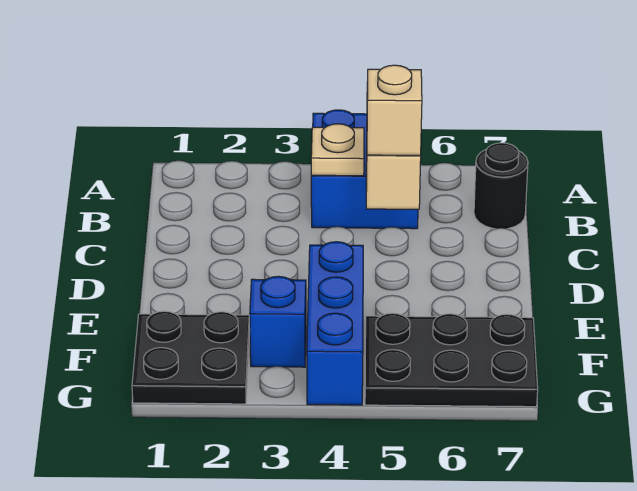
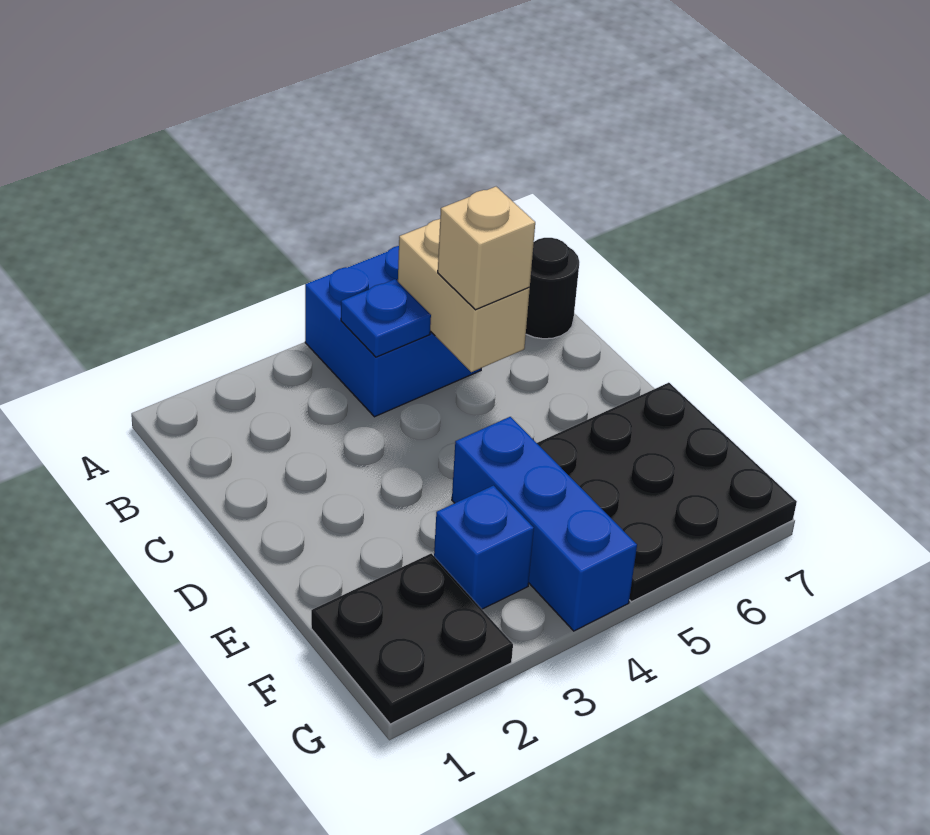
tan 1x1 plate [311,124,364,176] -> blue 1x1 plate [341,279,431,357]
black 2x3 plate [365,313,538,407] -> black 3x3 plate [537,383,797,602]

